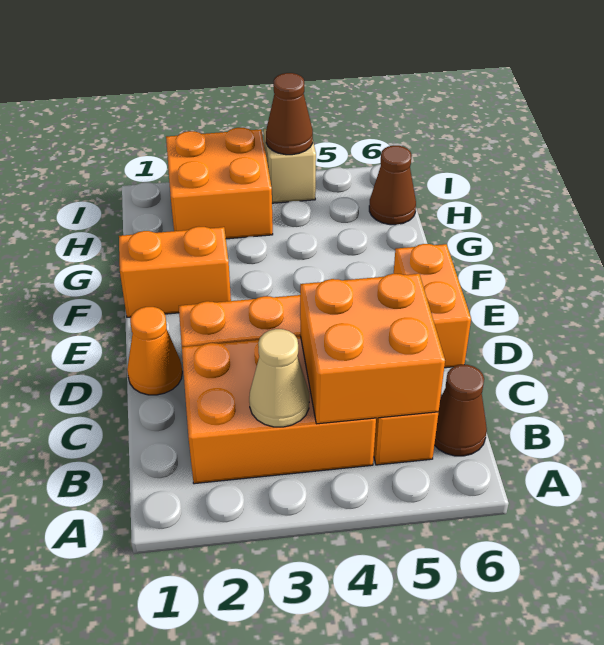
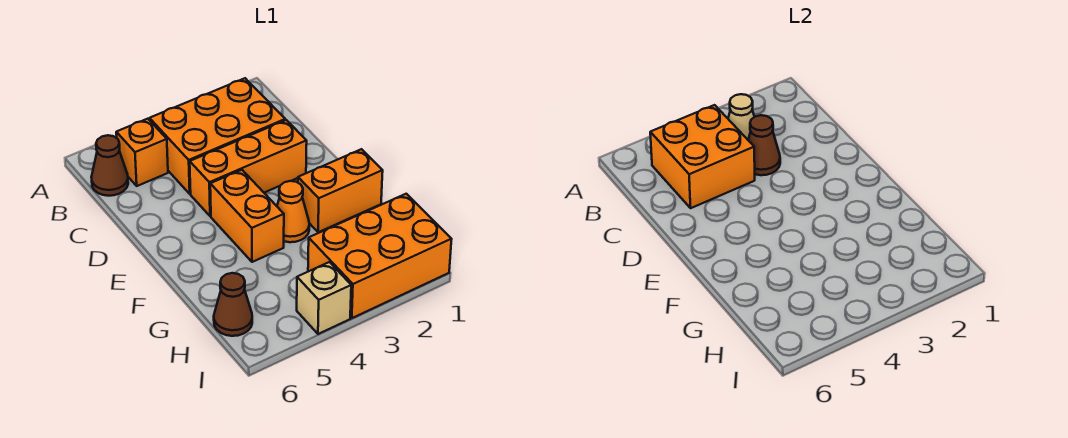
orange 1x1 cone [127,307,182,395] -> orange 1x1 cone moved to [277,181,309,242]
orange 1x2 brick [394,244,471,368] -> orange 1x2 brick moved to [210,170,284,262]
orange 2x2 brick [166,128,273,239] -> orange 2x3 brick [308,194,452,318]
brown 1x1 cone [266,73,313,155] -> brown 1x1 cone moved to [748,115,780,175]

